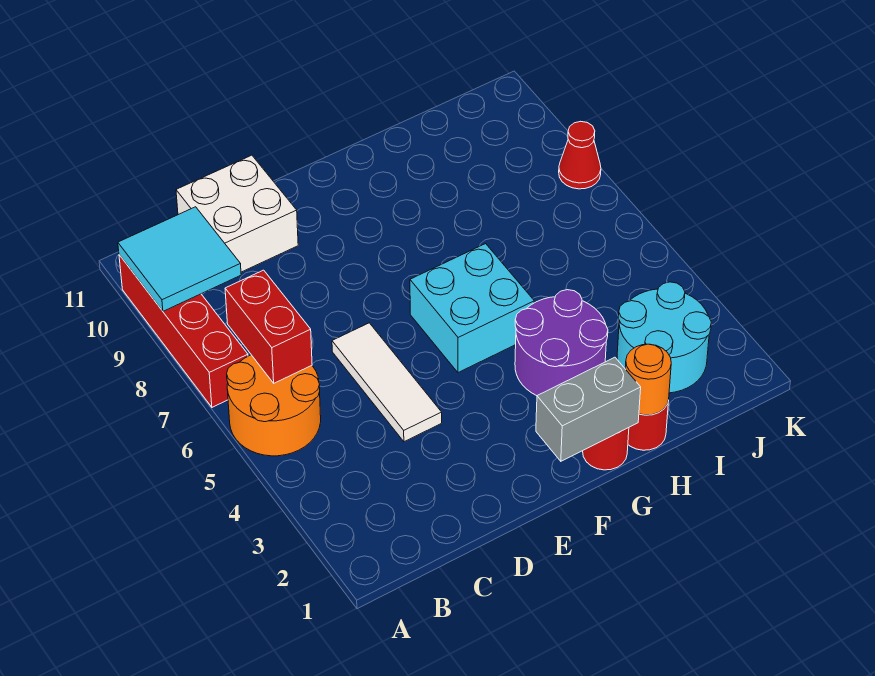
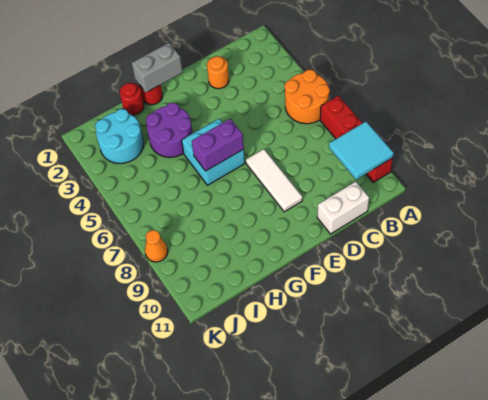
red 1x2 brick [225,270,312,383] -> none
white 2x2 brick [176,155,298,272] -> white 1x2 brick [317,182,369,234]
white 1x3 tile [332,323,442,442] -> white 1x3 tile moved to [246,149,302,212]
none -> purple 1x2 brick [192,119,244,171]
orange 1x1 round brick [625,344,671,415] -> orange 1x1 round brick moved to [207,56,229,89]
red 1x1 cone [559,121,601,189] -> orange 1x1 cone [145,230,168,262]

